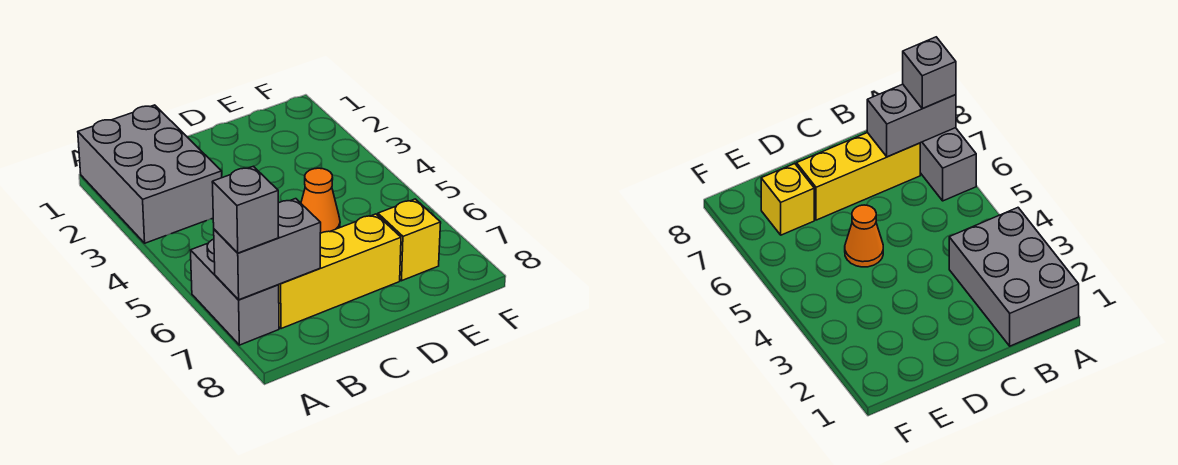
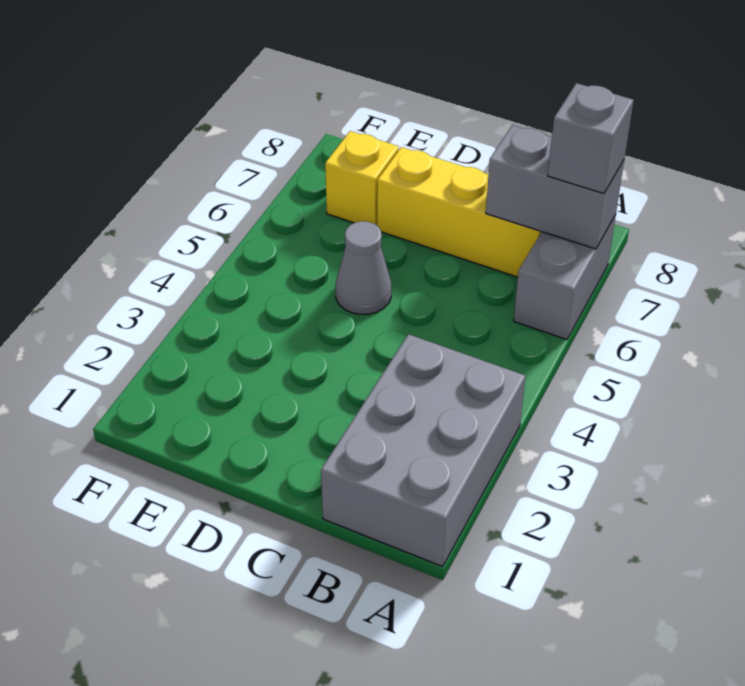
orange 1x1 cone [301,168,340,233] -> grey 1x1 cone [335,221,392,315]

